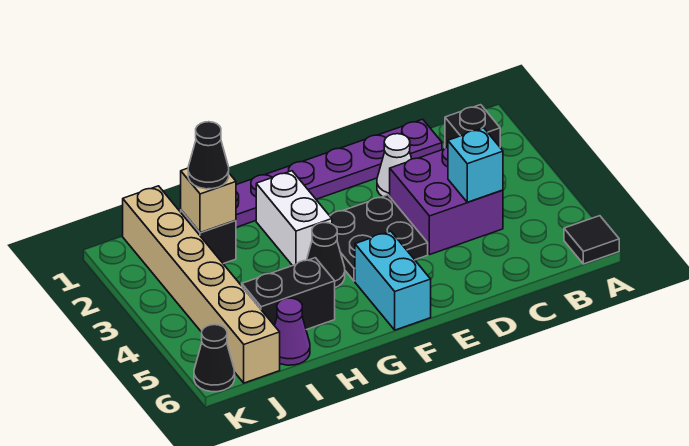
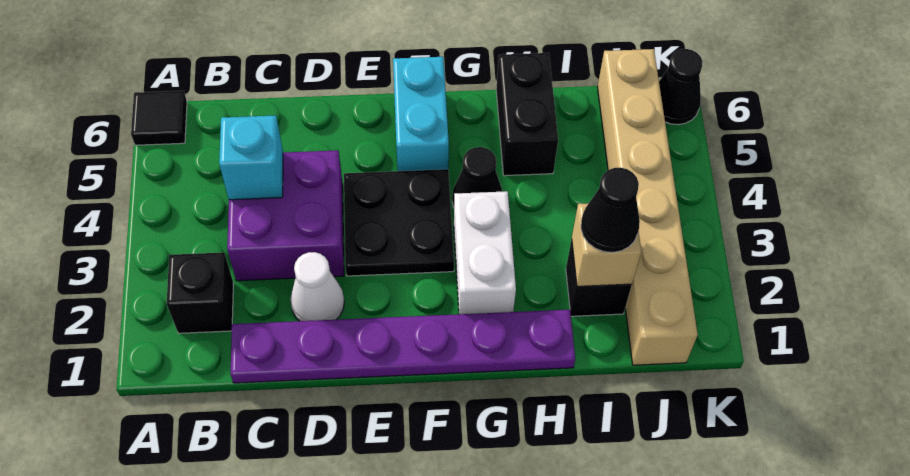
black 1x2 brick [242,258,335,330] -> black 1x2 brick turned to [496,53,558,176]
purple 1x1 cone [275,298,310,365] -> none

